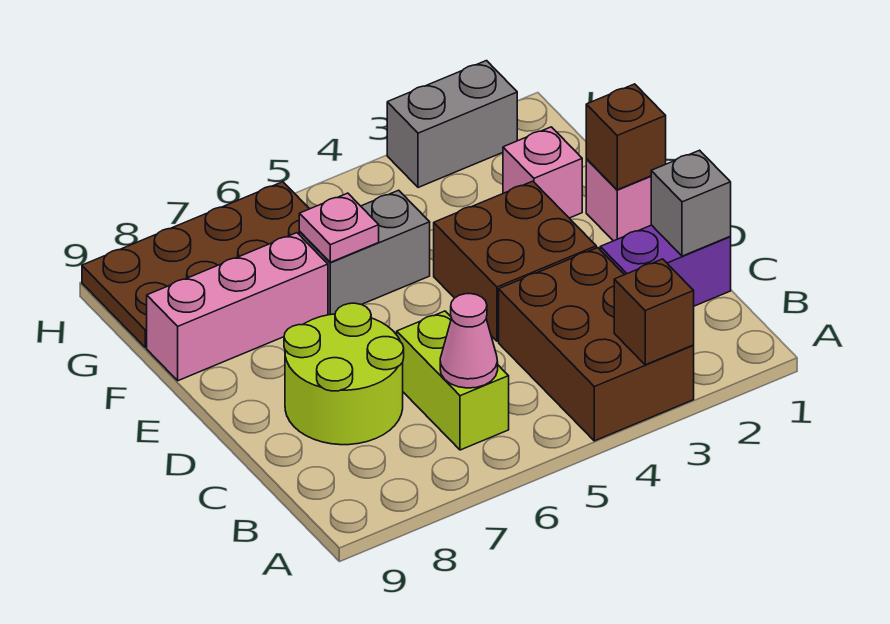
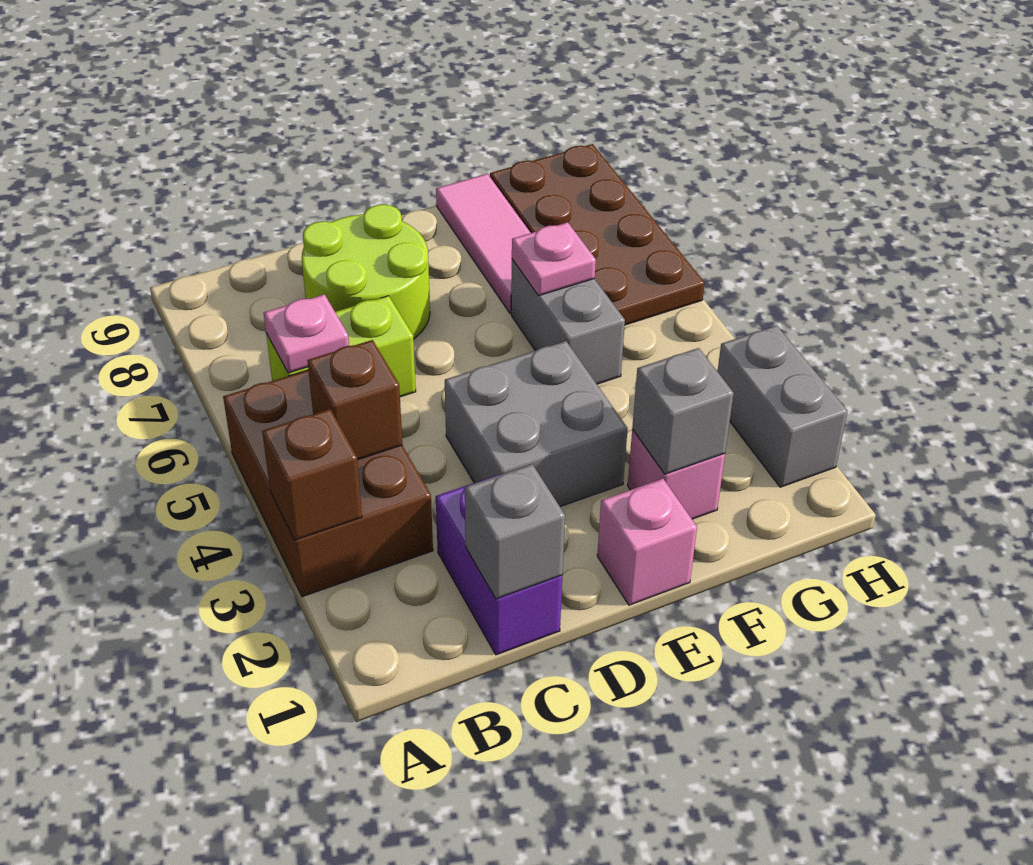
brown 2x3 brick [499,248,694,441] -> brown 2x3 brick turned to [223,370,433,597]
pink 1x1 cone [440,294,498,388] -> pink 1x1 plate [264,294,349,373]
brown 2x2 brick [434,181,596,341] -> grey 2x2 brick [445,341,628,506]
brown 1x1 brick [586,84,666,190] -> brown 1x1 brick moved to [307,340,402,460]
none -> grey 1x1 brick [632,348,734,474]
pink 1x3 brick [147,233,328,381] -> pink 1x3 tile [436,174,530,313]

